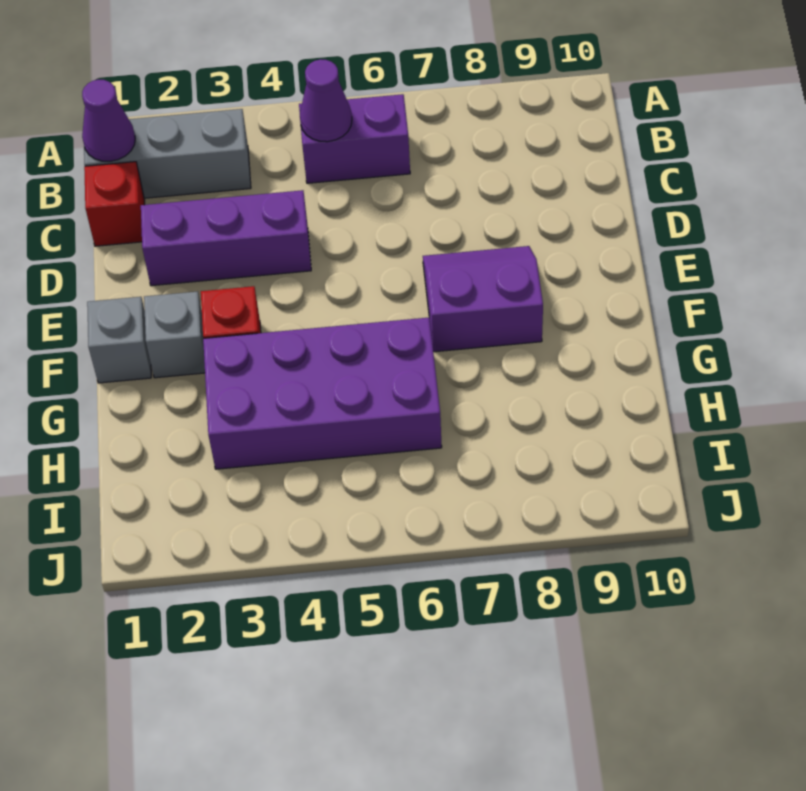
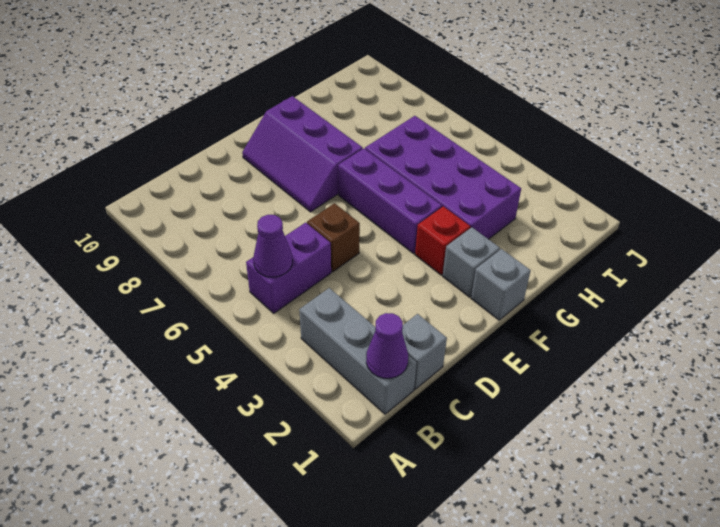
purple 1x2 brick [299,94,410,183] -> purple 1x2 brick turned to [246,222,331,313]
red 1x1 brick [84,162,145,246] -> grey 1x1 brick [402,314,447,389]
purple 1x3 brick [141,190,311,286] -> purple 1x3 brick moved to [338,148,442,254]
none -> brown 1x1 brick [307,203,360,272]
purple 2x2 slope [423,246,543,352] -> purple 2x3 slope [242,96,363,212]

